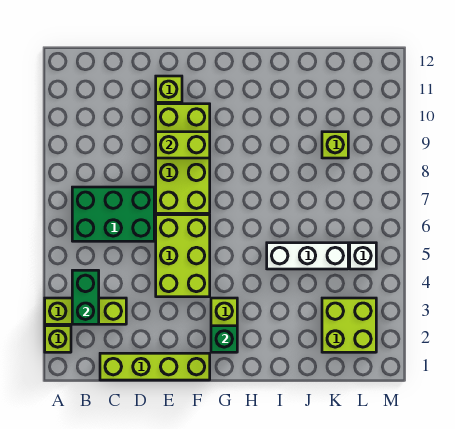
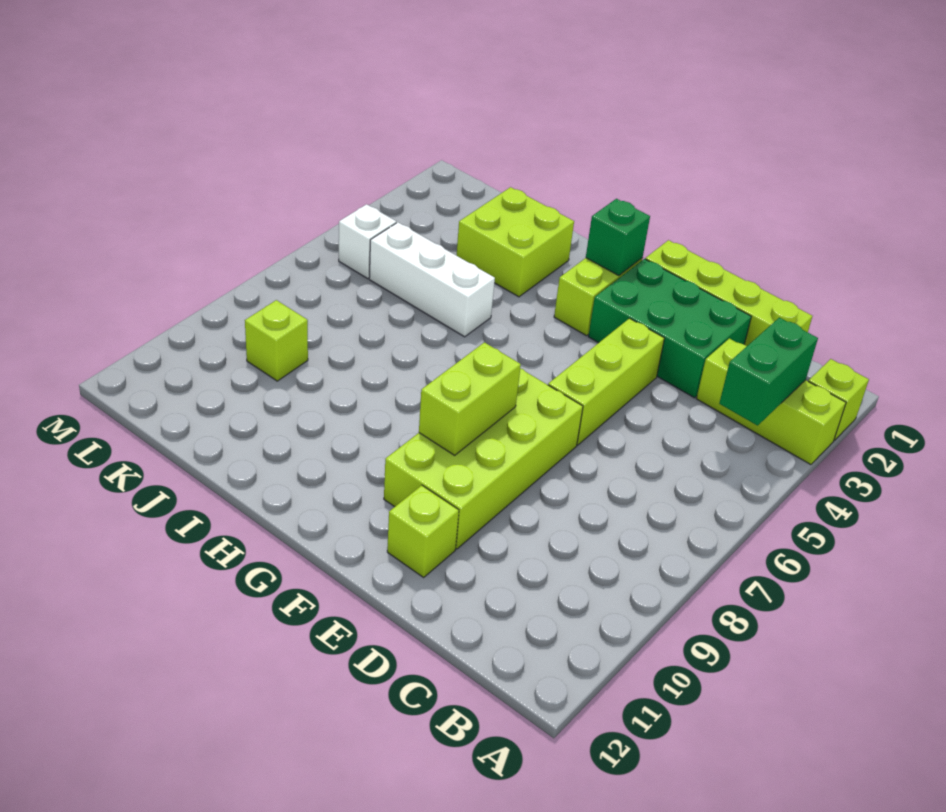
green 2x3 brick [72,187,154,241] -> green 2x3 brick moved to [588,259,751,398]
lime 2x3 brick [156,215,210,297] -> lime 1x3 brick [548,318,665,445]
lime 1x2 brick [156,132,210,158] -> lime 1x2 brick turned to [419,342,521,455]
lime 2x2 brick [322,298,376,352] -> lime 2x2 brick moved to [456,187,574,297]

